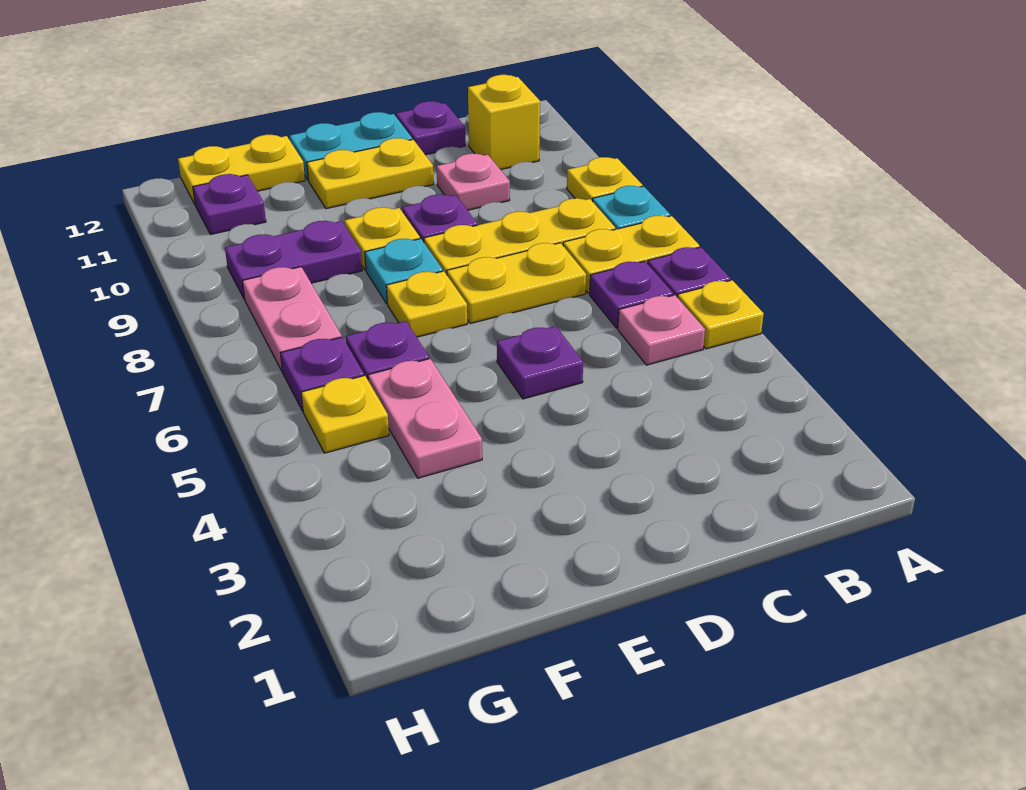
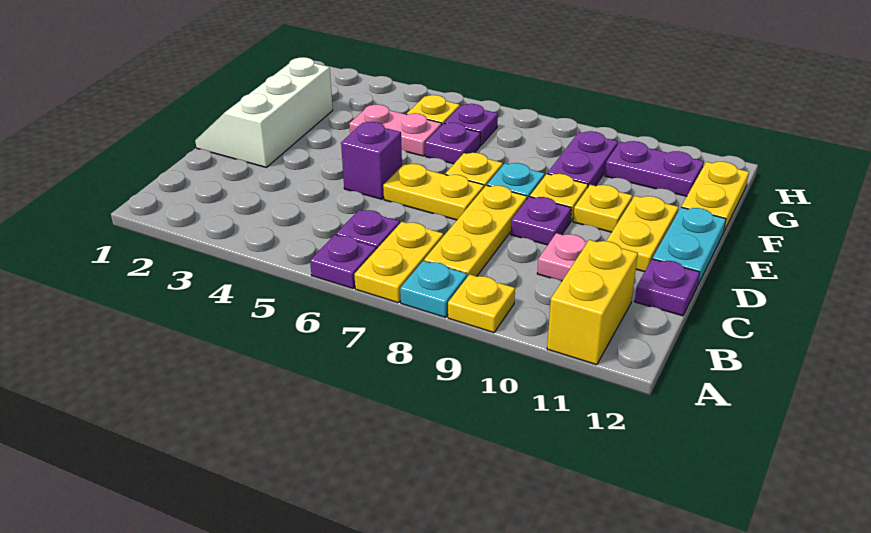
yellow 1x1 plate [677,280,764,349] -> yellow 1x1 plate moved to [573,185,632,232]
pink 1x1 plate [618,295,705,365] -> none
yellow 1x1 brick [468,75,540,170] -> yellow 1x2 brick [547,240,638,365]
yellow 1x2 plate [447,243,586,323] -> yellow 1x2 plate turned to [383,164,484,220]
none -> white 2x3 slope [195,57,333,167]
purple 1x1 plate [497,326,583,399] -> purple 1x1 brick [341,122,402,199]
pink 1x2 plate [242,267,342,371] -> none
purple 1x1 plate [193,174,266,235] -> purple 1x2 plate [605,141,704,196]

